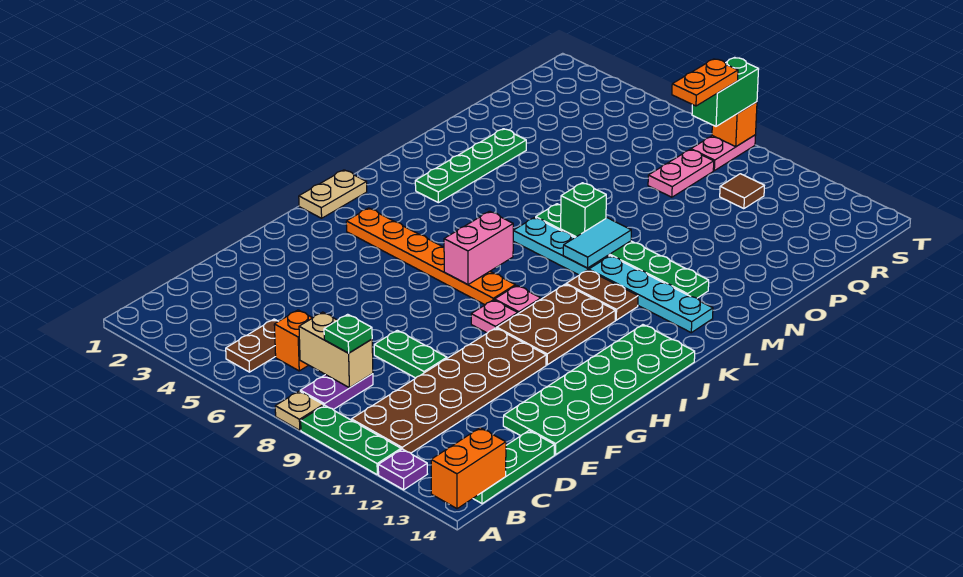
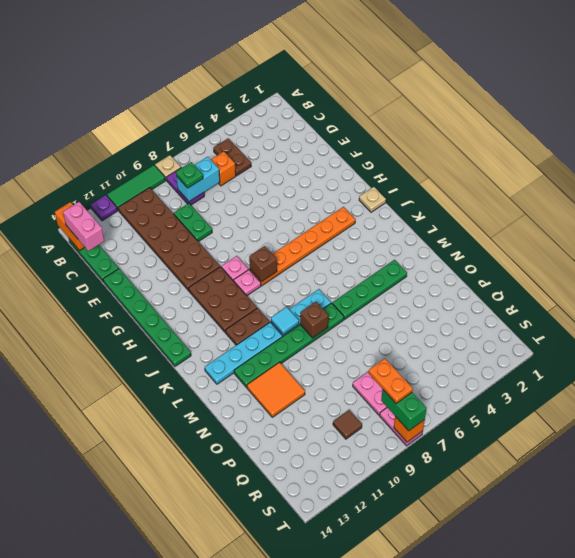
green 1x3 plate [301,405,401,475] -> green 1x3 tile [107,165,165,210]
tan 1x2 brick [299,312,373,388] -> cyan 1x2 brick [177,157,220,201]
green 1x2 plate [374,330,447,378] -> green 1x2 plate turned to [174,203,212,242]
green 2x6 plate [503,325,695,455] -> green 1x6 plate [103,269,191,366]
tan 1x2 plate [299,170,367,218] -> tan 1x1 plate [359,187,386,212]
pink 1x2 brick [444,211,513,285] -> pink 1x2 brick moved to [63,202,104,251]
none -> brown 1x1 brick [249,246,277,282]
green 1x4 plate [415,129,526,203] -> green 1x4 plate turned to [332,260,407,319]
cyan 1x2 tile [563,218,631,268] -> cyan 1x1 tile [271,307,299,335]
green 1x1 brick [561,183,606,237] -> brown 1x1 brick [300,302,328,338]
none -> orange 2x2 tile [247,362,305,417]

